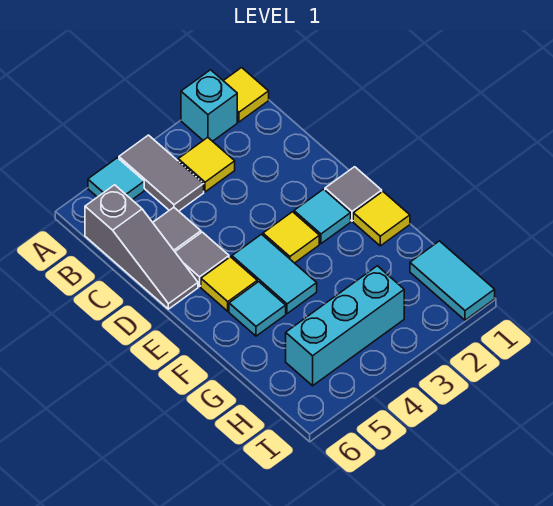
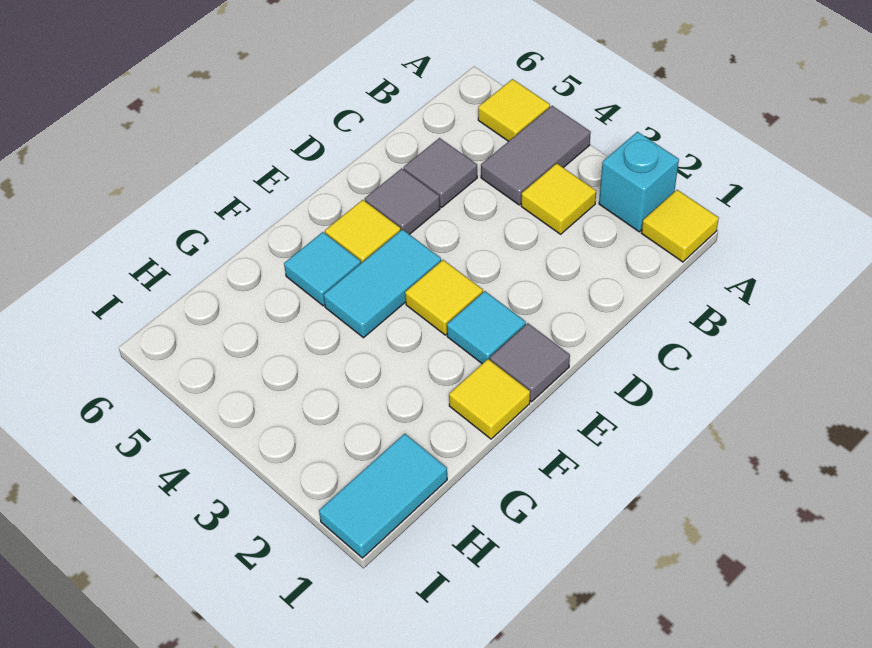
cyan 1x1 tile [88,158,144,200] -> yellow 1x1 tile [478,79,550,141]
grey 1x3 slope [85,185,198,309] -> none
cyan 1x3 brick [286,266,404,386] -> none

